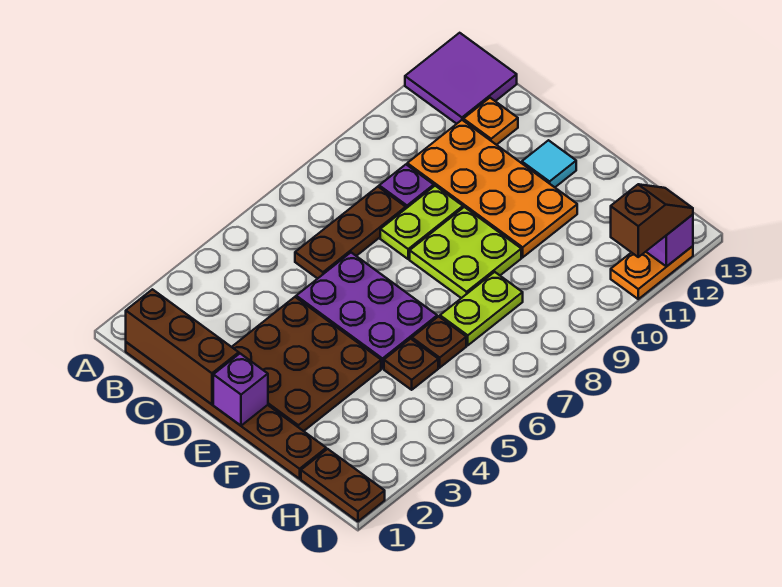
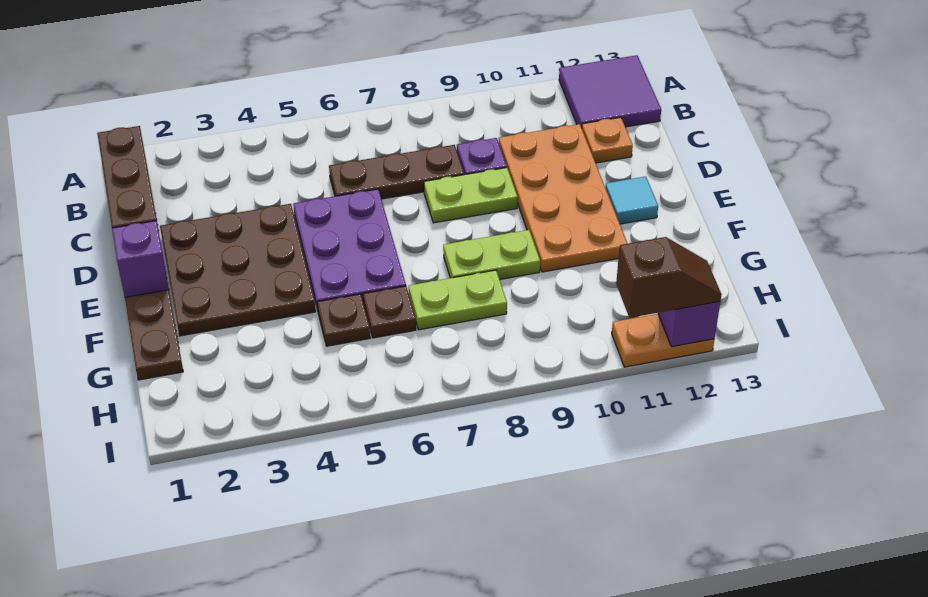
lime 2x2 plate [410,207,521,298] -> lime 1x2 plate [443,230,540,280]
brown 1x2 plate [301,449,385,521] -> none

